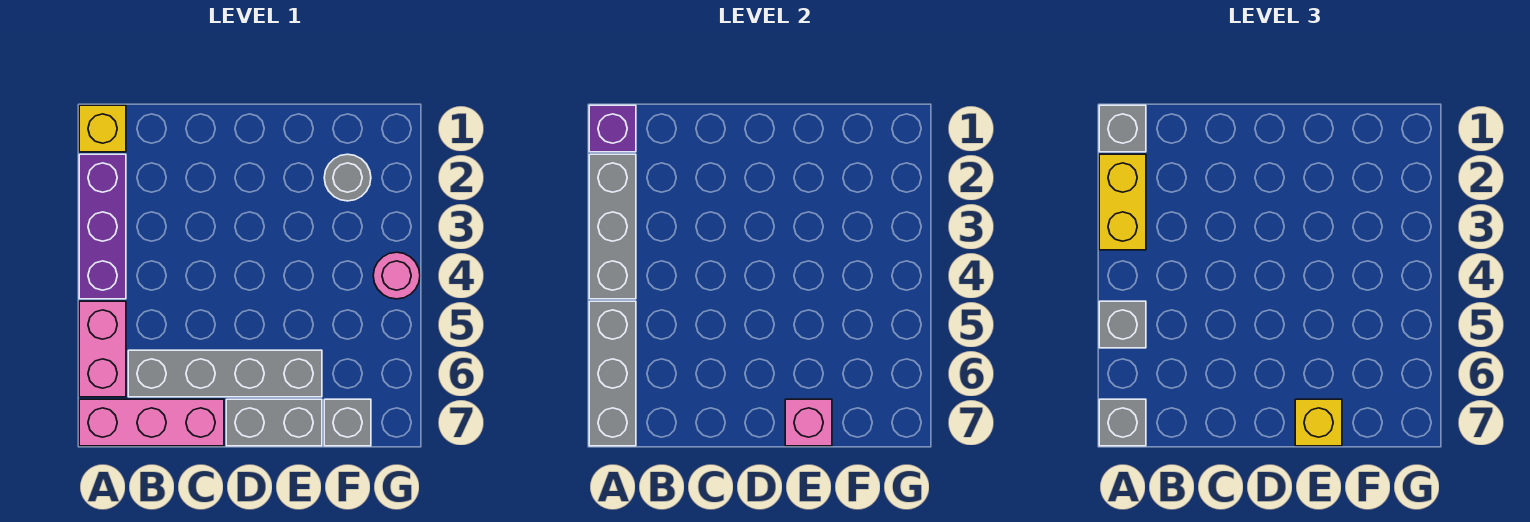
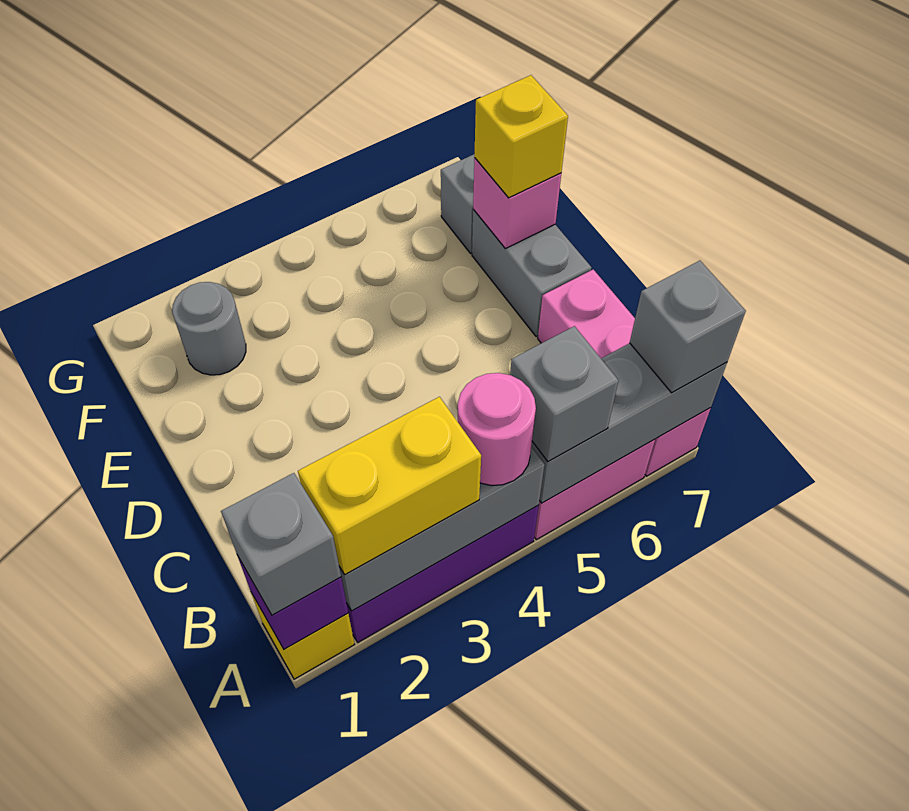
grey 1x4 brick [128,350,322,397] -> none
pink 1x1 round brick [373,252,420,299] -> pink 1x1 round brick moved to [458,373,536,486]

